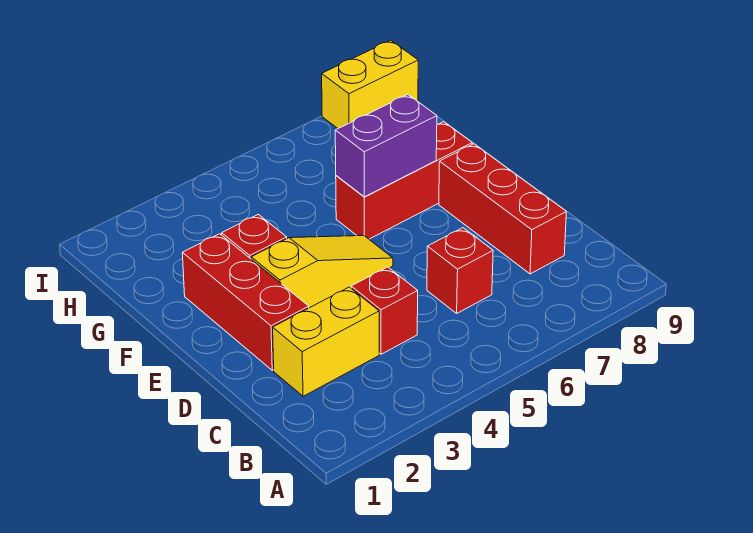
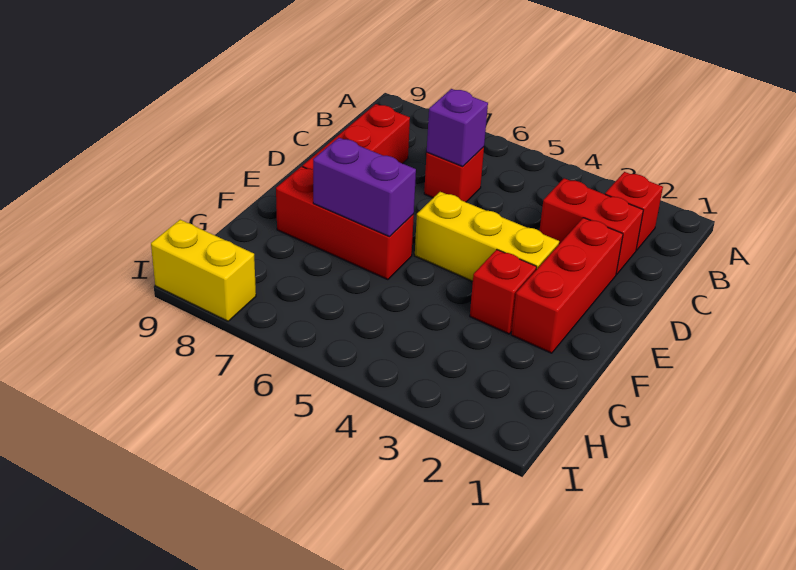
yellow 1x2 brick [273,287,379,396] -> red 1x2 brick [540,178,643,275]
red 1x1 brick [351,267,418,354] -> red 1x1 brick moved to [605,172,663,250]
none -> purple 1x1 brick [427,89,488,167]
yellow 1x3 slope [251,236,393,308] -> yellow 1x3 brick [415,192,559,281]

